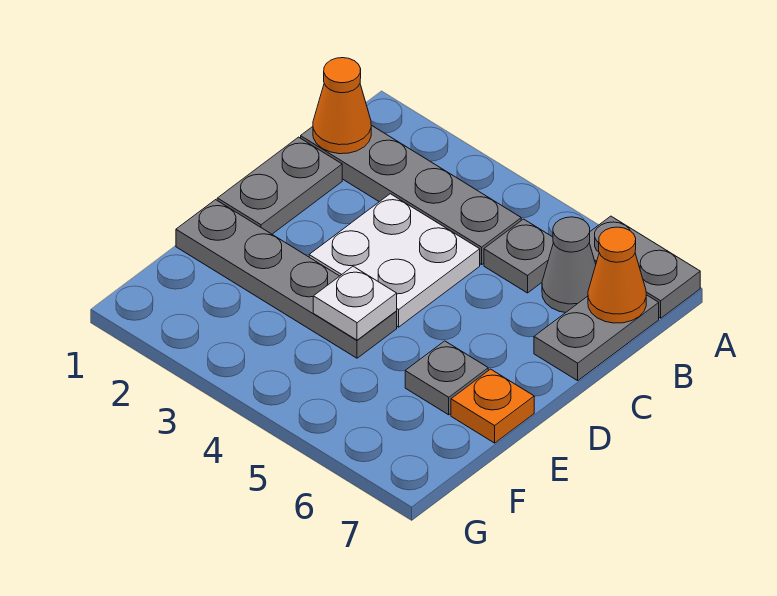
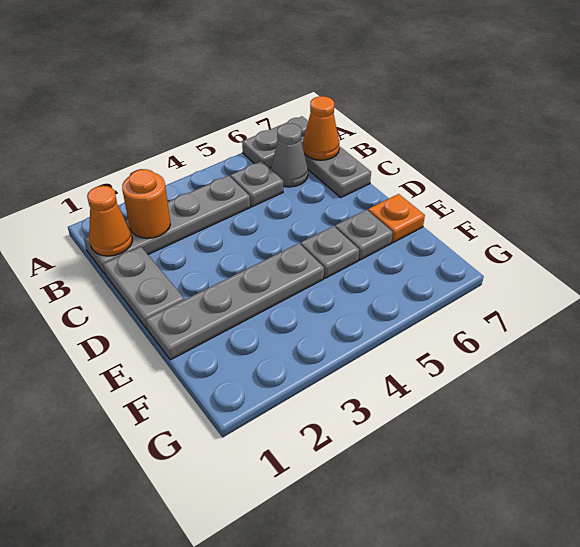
none -> orange 1x1 round brick [122,169,171,238]
white 2x2 plate [309,194,480,327] -> none
white 1x1 plate [313,266,397,340] -> none
none -> grey 1x1 plate [301,226,359,278]

